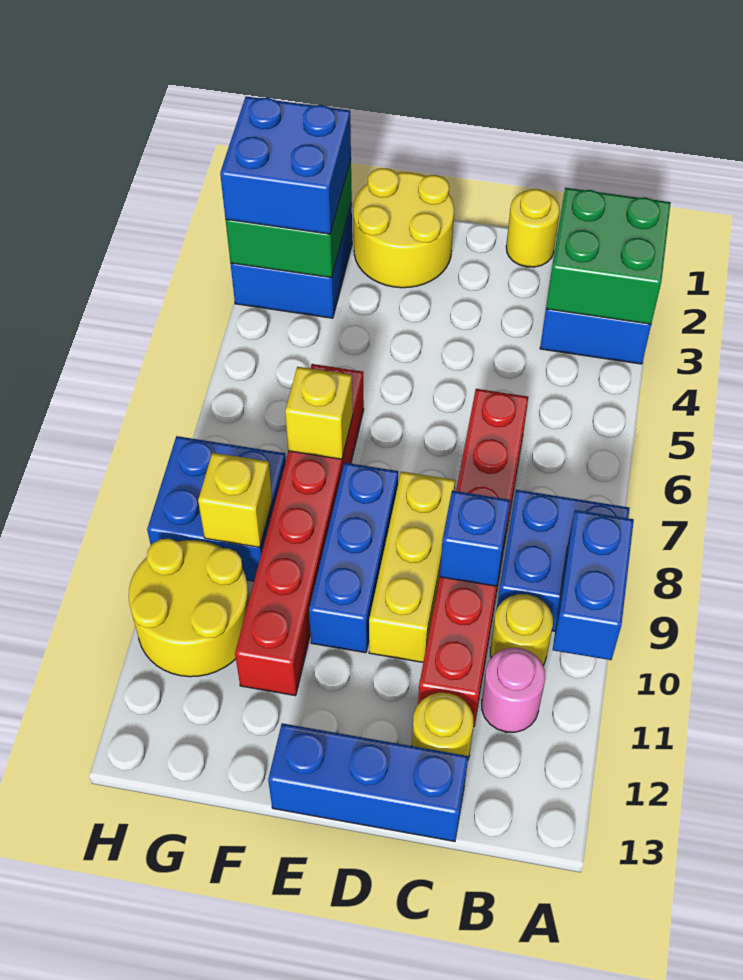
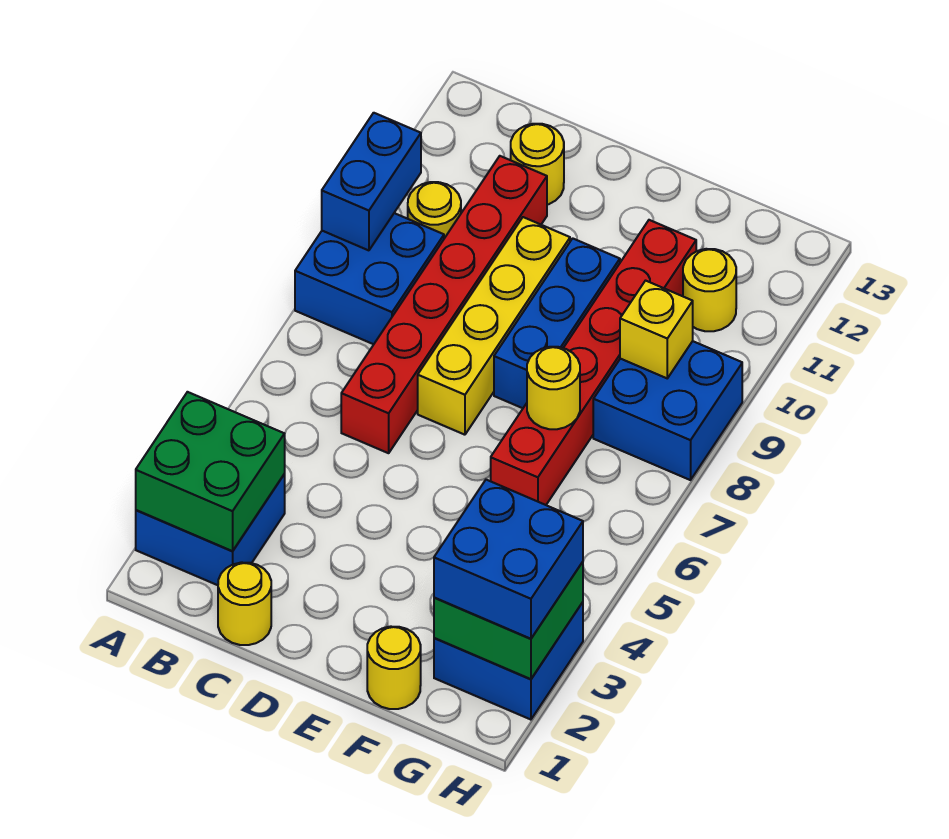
pink 1x1 round brick [482,648,545,732] -> none
blue 1x1 brick [440,491,510,586] -> none
blue 1x3 brick [268,723,468,841] -> none
yellow 1x3 brick [369,472,455,662] -> yellow 1x4 brick [418,217,570,435]
yellow 2x2 round brick [353,168,454,288] -> yellow 1x1 round brick [367,626,421,709]
yellow 1x1 brick [285,367,353,459] -> yellow 1x1 round brick [527,347,580,429]
yellow 2x2 round brick [129,539,249,677] -> yellow 1x1 round brick [683,249,736,331]

